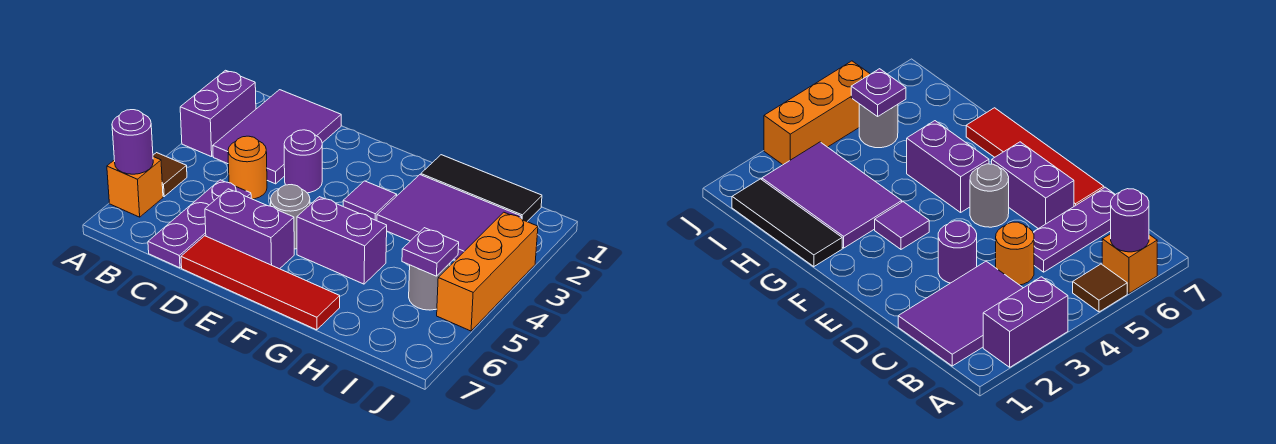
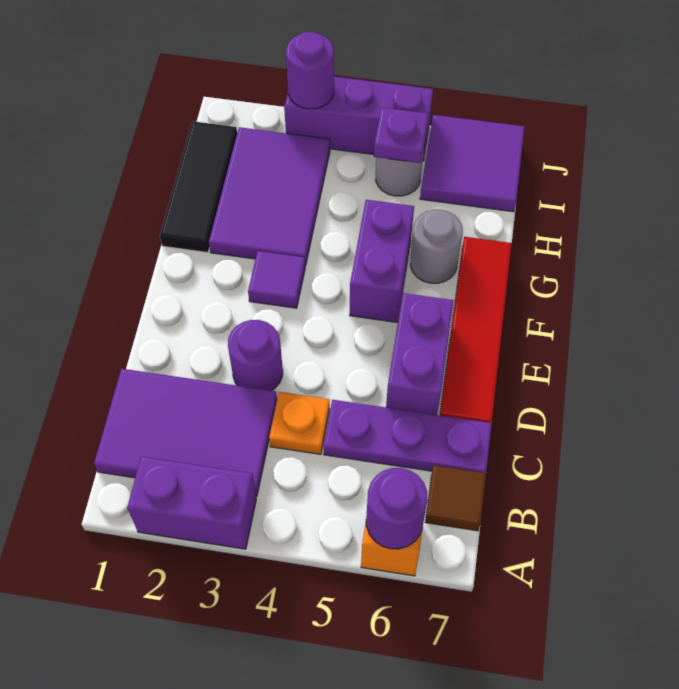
brown 1x1 tile [153,153,187,196] -> brown 1x1 tile moved to [425,465,486,531]
orange 1x1 round brick [228,136,267,199] -> orange 1x1 plate [269,392,330,454]
grey 1x1 round brick [271,185,310,249] -> grey 1x1 round brick moved to [410,210,463,283]
none -> purple 2x2 tile [420,115,525,212]
orange 1x3 brick [437,212,538,331] -> purple 1x3 brick [284,77,433,161]
none -> purple 1x1 round brick [286,32,334,109]

